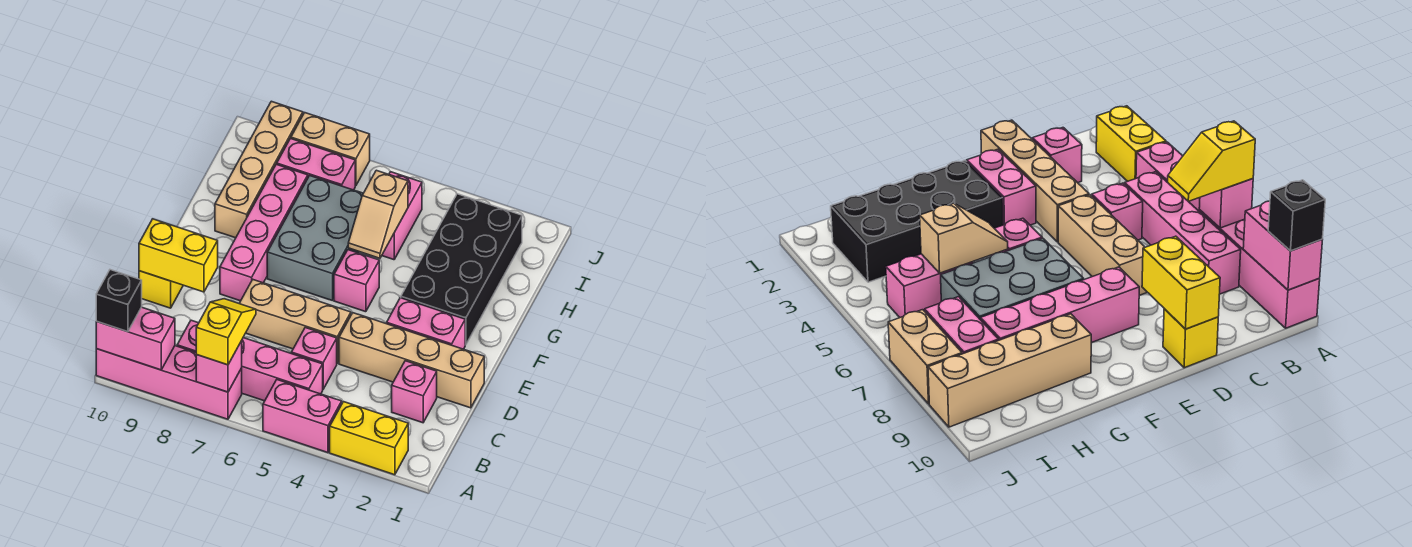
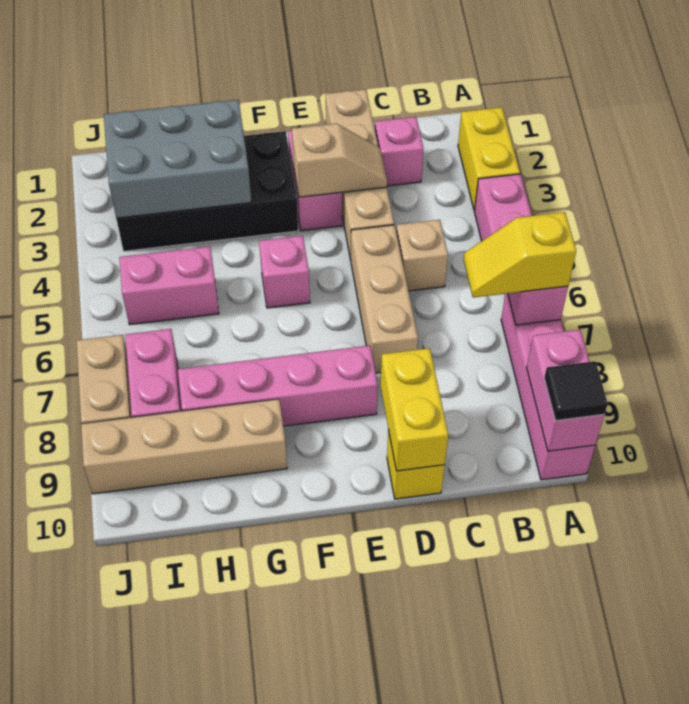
black 1x1 brick [96,270,142,332] -> black 1x1 tile [544,361,608,421]
pink 1x4 brick [177,320,323,401] -> none
pink 1x1 brick [291,328,337,389] -> tan 1x1 brick [396,220,448,291]
grey 2x3 brick [267,176,363,301] -> grey 2x3 brick moved to [104,100,251,218]
tan 1x2 slope [348,170,408,258] -> tan 1x2 slope moved to [292,124,387,197]

